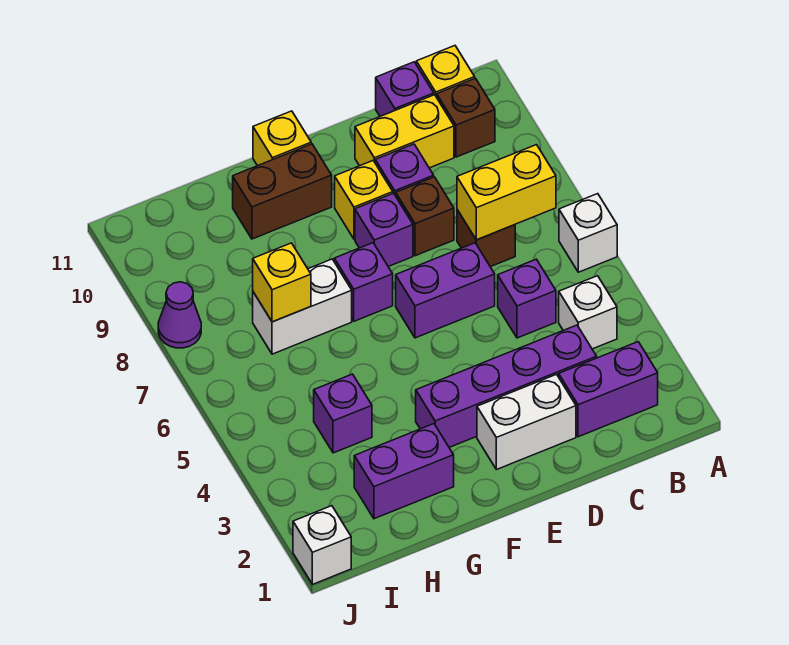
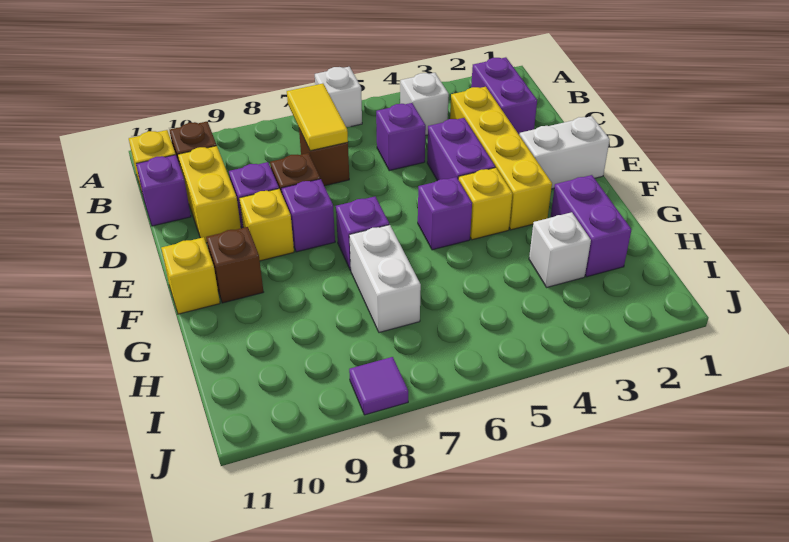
yellow 1x2 brick [457,145,556,240] -> yellow 1x2 tile [287,84,348,151]
purple 1x4 brick [416,325,597,447] -> yellow 1x4 brick [450,87,552,230]
white 1x2 brick [477,374,576,470] -> white 1x2 brick turned to [519,116,610,189]
purple 1x2 brick [396,243,495,338] -> purple 1x2 brick moved to [427,118,495,181]
brown 1x2 brick [233,144,332,239] -> brown 1x1 brick [206,227,263,303]
purple 1x1 brick [314,374,372,453] -> purple 1x1 brick moved to [418,177,472,250]
yellow 1x1 brick [253,243,311,322] -> yellow 1x1 brick moved to [458,168,512,240]
white 1x1 brick [293,506,351,584] -> white 1x1 brick moved to [529,212,591,287]
purple 1x1 cone [158,282,201,348] -> purple 1x1 tile [349,357,408,415]

